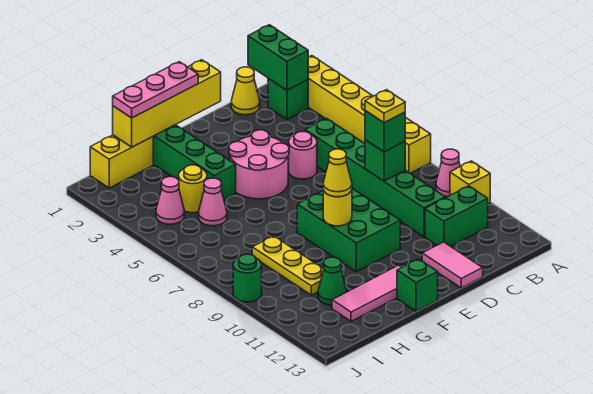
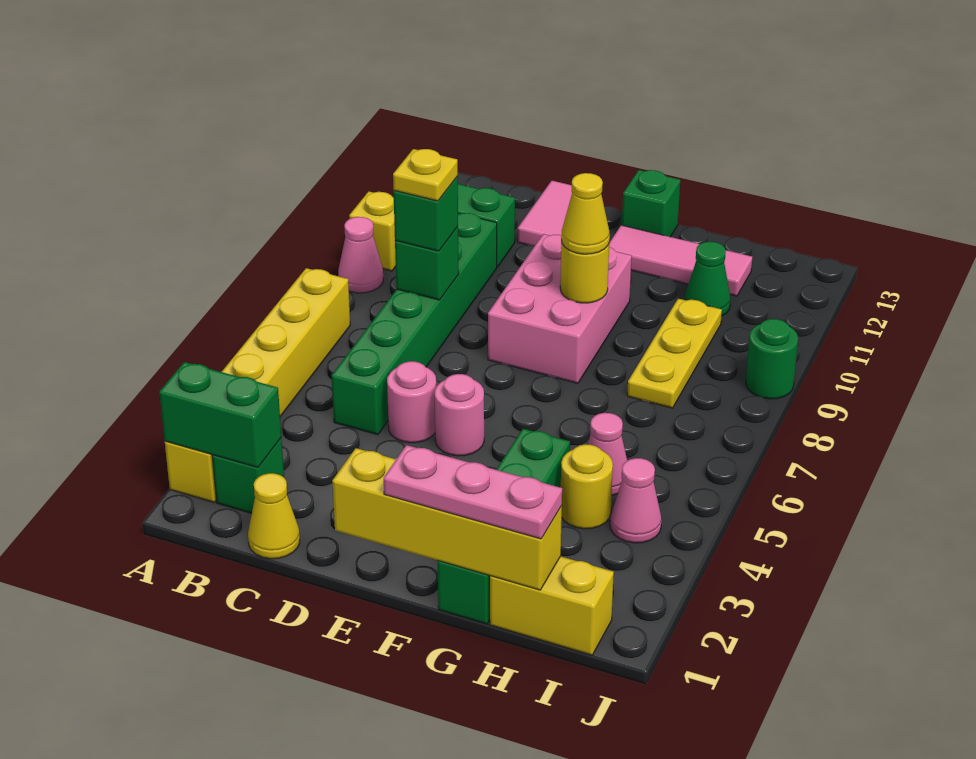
green 1x2 brick [248,25,308,90] -> green 1x2 brick turned to [159,362,281,468]
pink 2x2 round brick [229,130,289,199] -> pink 1x1 round brick [435,374,484,456]
green 2x3 brick [297,189,400,272] -> pink 2x3 brick [488,234,632,383]

